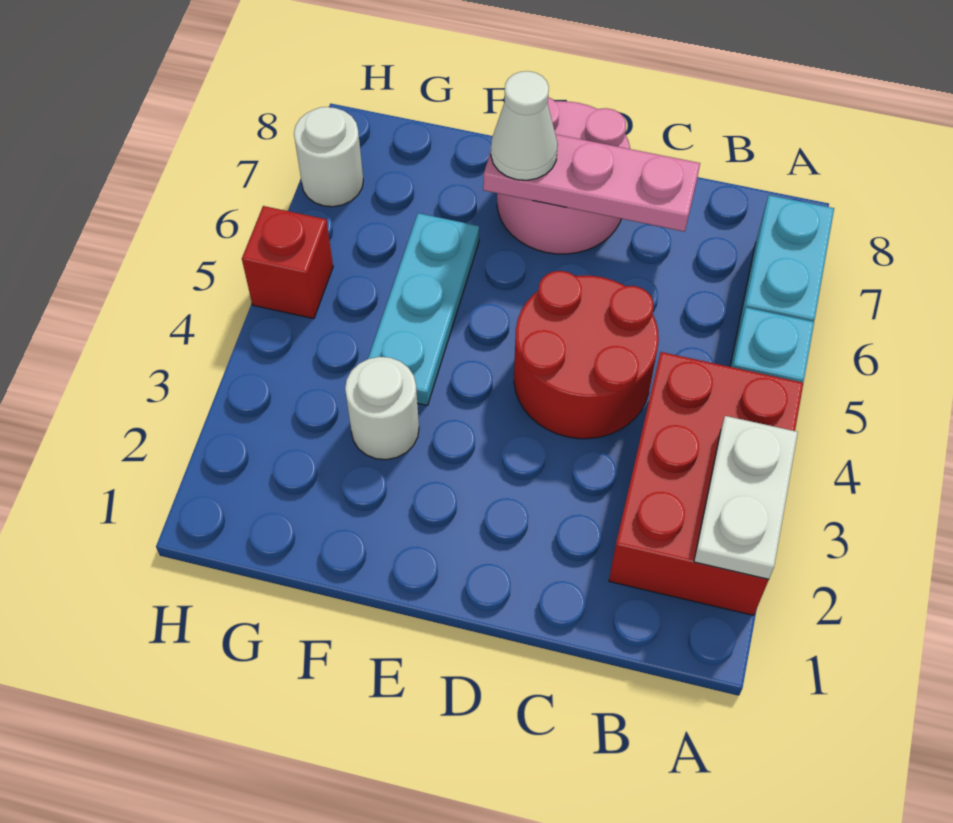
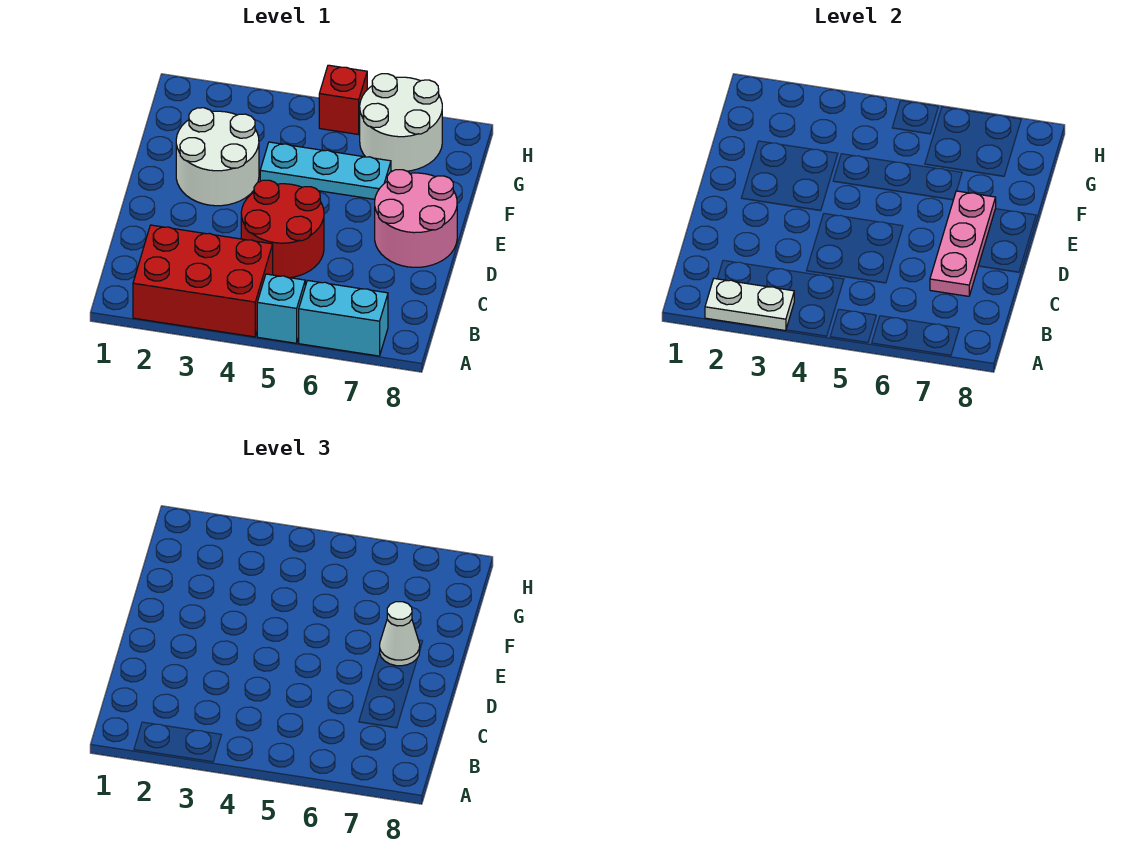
white 1x1 round brick [345,357,419,460] -> white 2x2 round brick [176,108,259,206]
white 1x1 round brick [294,107,363,207] -> white 2x2 round brick [360,74,442,171]

